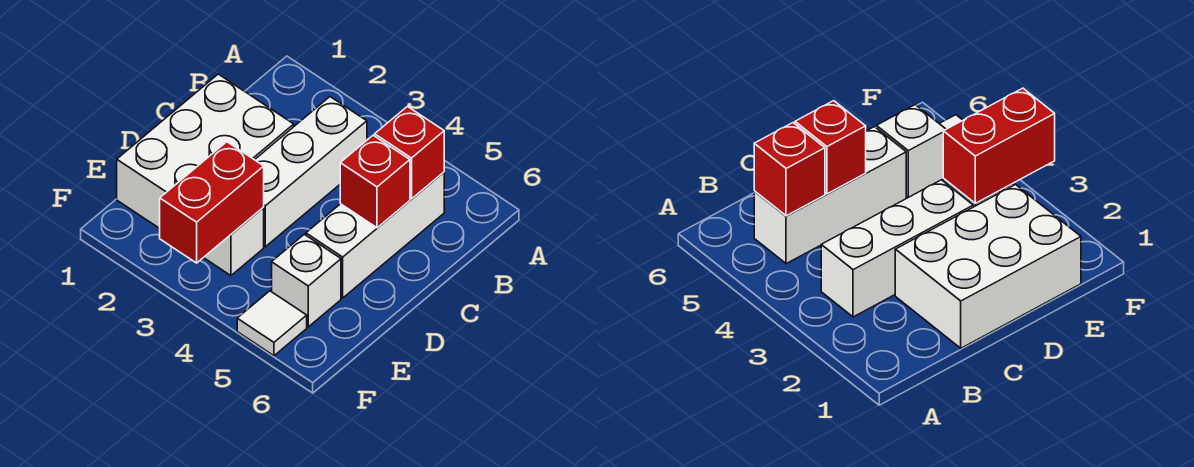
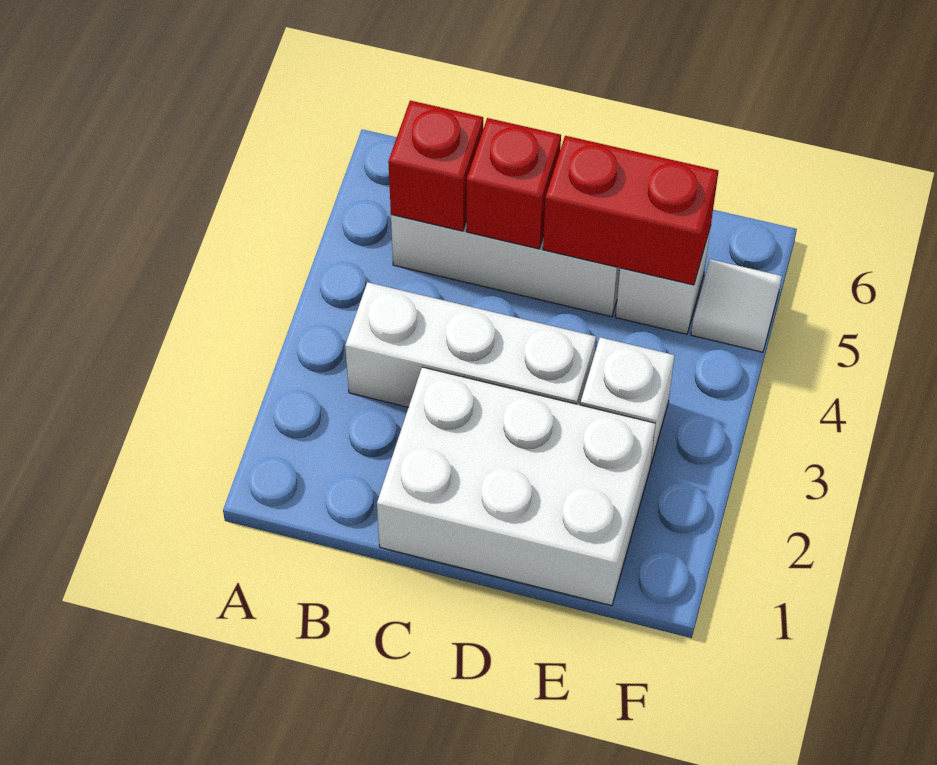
red 1x2 brick [160,142,264,263] -> red 1x2 brick moved to [543,136,718,285]

